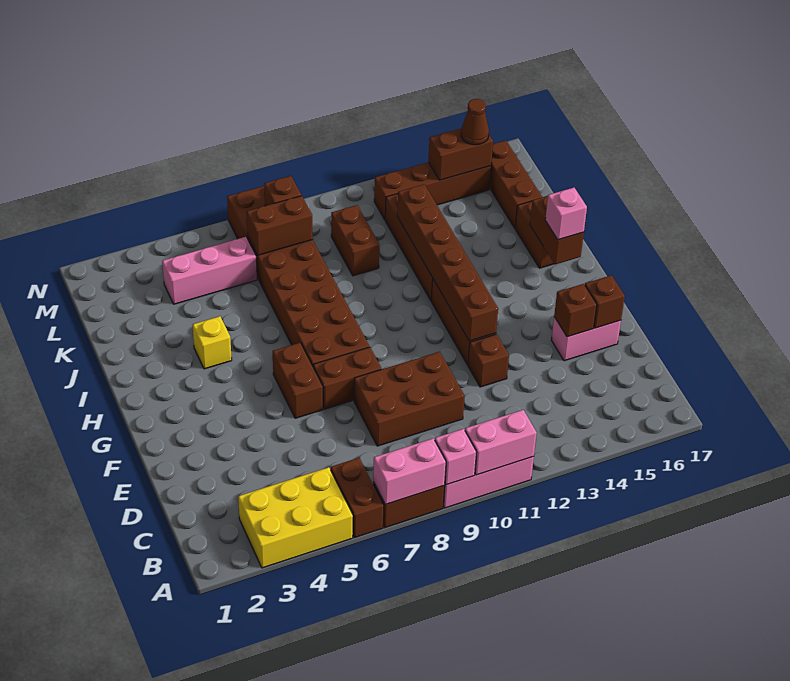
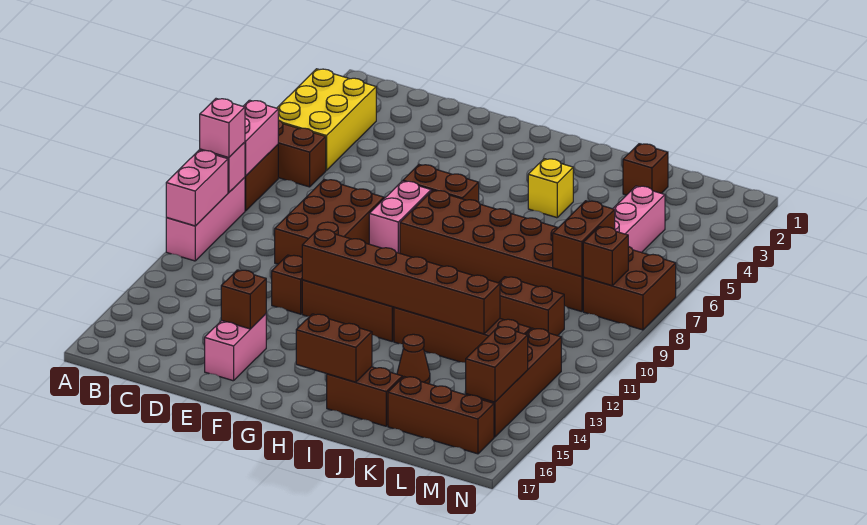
brown 1x1 brick [585,275,625,328] -> brown 1x1 brick moved to [623,144,668,195]
brown 1x2 brick [313,347,381,409] -> pink 1x2 brick [369,181,431,253]
pink 1x1 brick [545,188,587,240] -> pink 1x1 brick moved to [200,99,245,158]
brown 1x1 cone [461,99,489,145] -> brown 1x1 cone moved to [397,334,430,384]

